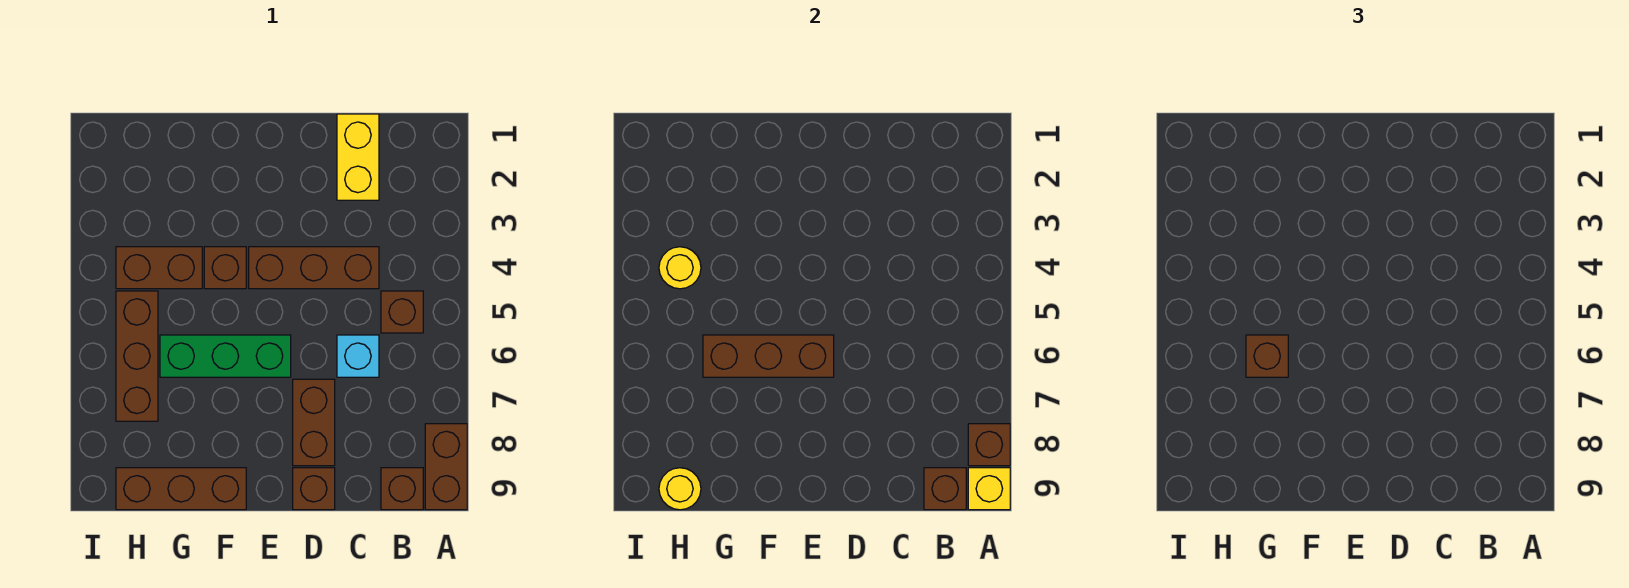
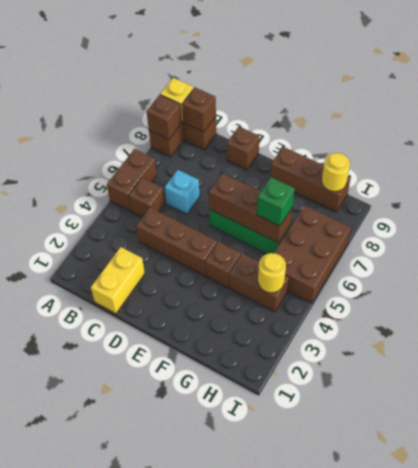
brown 1x2 brick [293,379,335,466] -> brown 1x2 brick moved to [107,149,157,211]
brown 1x1 brick [1246,335,1288,377] -> green 1x1 brick [257,177,295,226]
brown 1x3 brick [116,291,158,421] -> brown 2x3 brick [274,205,351,303]

